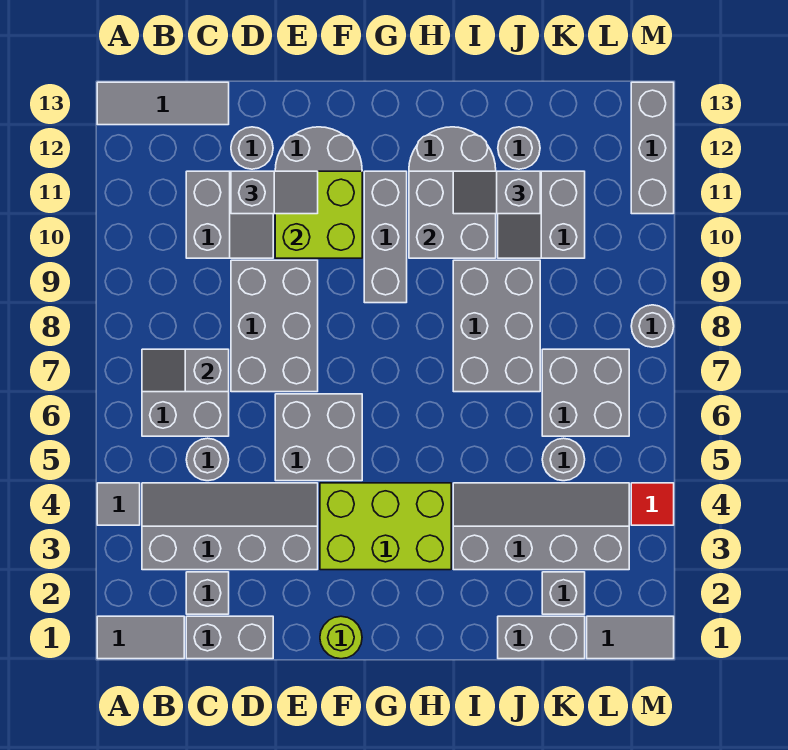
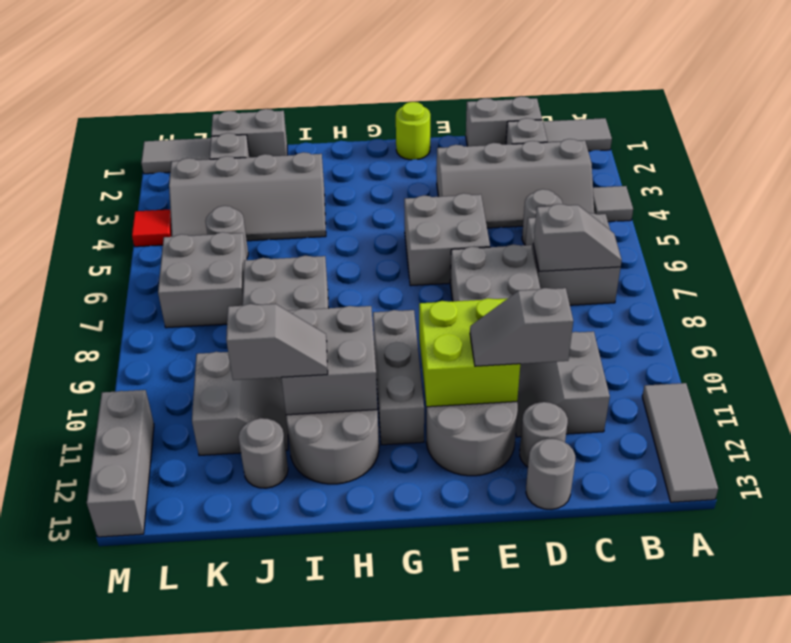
grey 1x3 tile [97,82,229,125] -> grey 1x3 tile turned to [642,383,718,502]
lime 2x3 brick [320,483,451,570] -> none
grey 1x1 round brick [631,305,674,347] -> grey 1x1 round brick moved to [526,439,575,510]

